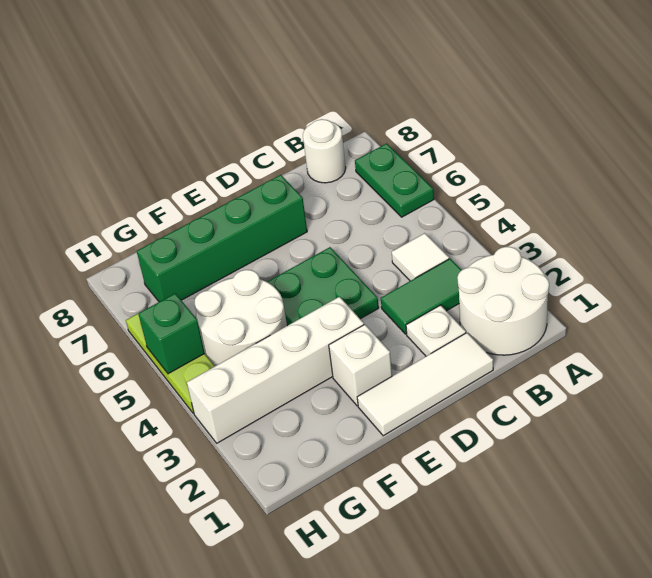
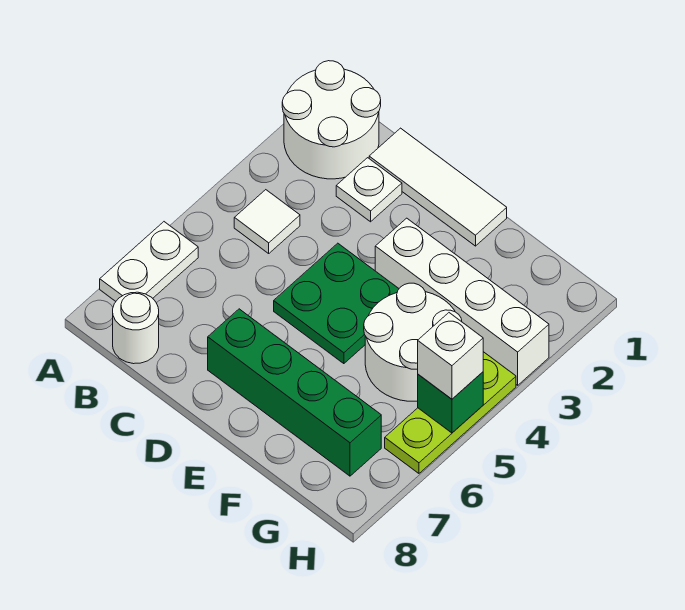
green 1x2 plate [355,143,434,217] -> white 1x2 plate [100,222,198,301]
green 1x2 tile [381,259,461,334] -> none
white 1x1 brick [329,325,392,406] -> white 1x1 brick moved to [418,313,483,399]

